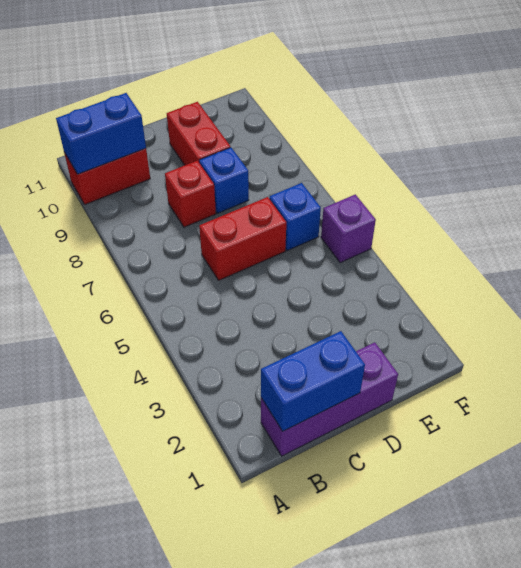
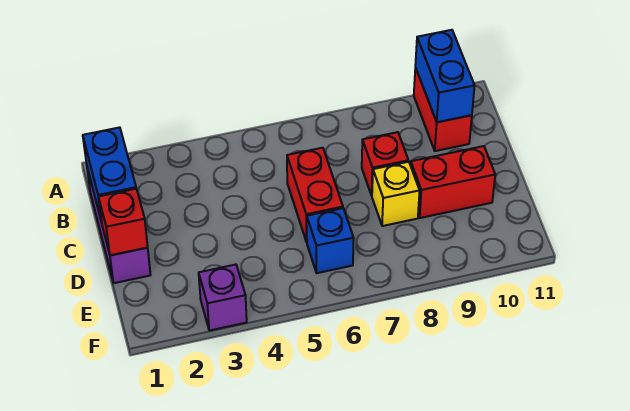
none -> red 1x1 brick [98,189,148,255]
blue 1x1 brick [199,147,249,213] -> yellow 1x1 brick [372,162,420,226]
purple 1x1 brick [321,194,376,263] -> purple 1x1 brick moved to [199,265,247,331]

